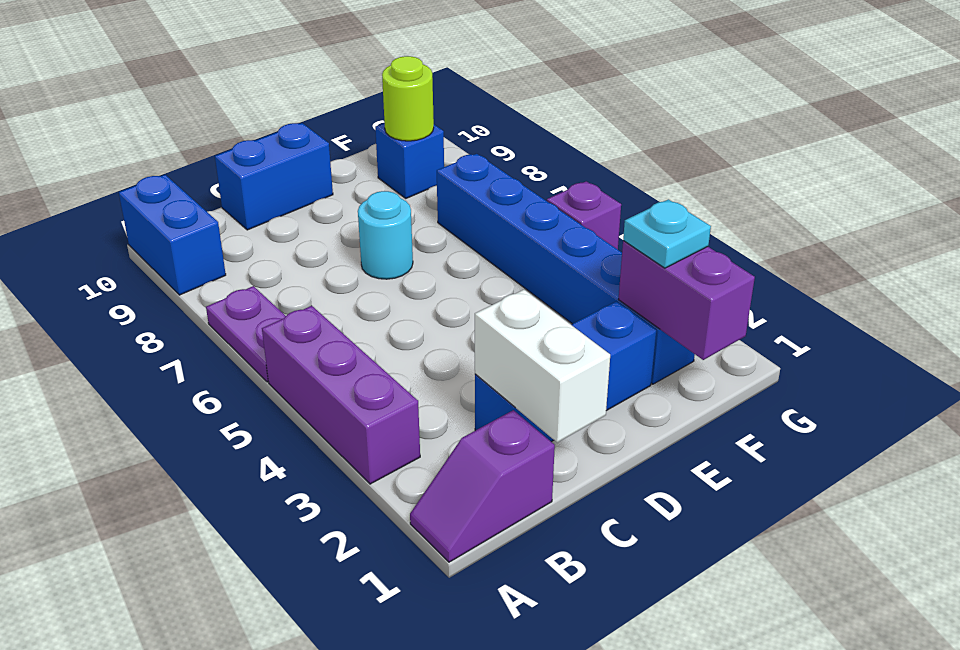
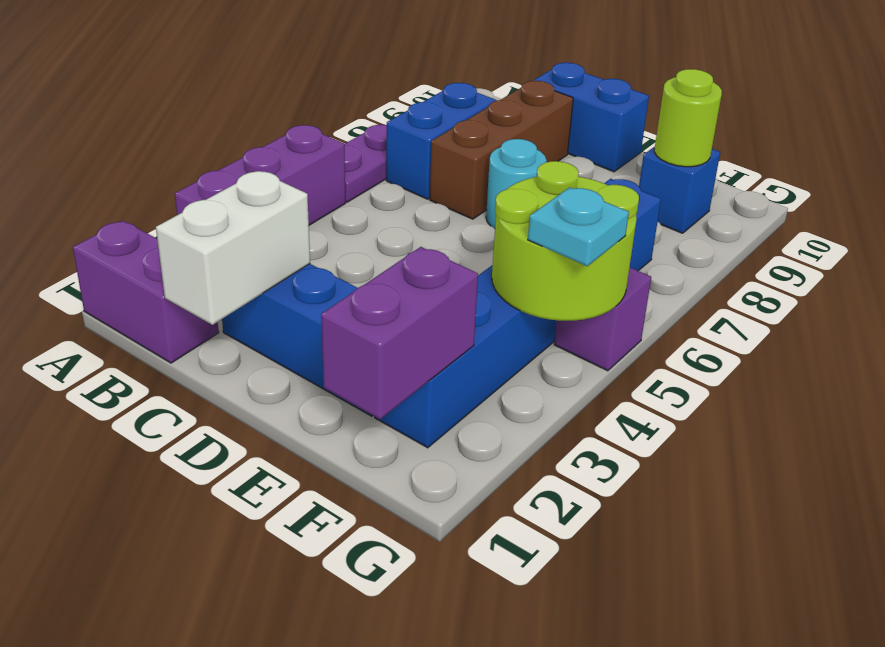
purple 1x2 slope [410,410,555,562] -> purple 1x2 brick [73,221,219,363]
blue 1x2 brick [119,175,226,295] -> blue 1x2 brick moved to [386,83,497,199]
none -> brown 1x3 brick [430,81,573,219]
cyan 1x1 plate [623,199,711,268] -> cyan 1x1 plate moved to [528,187,629,266]
none -> lime 2x2 round brick [492,161,639,321]

